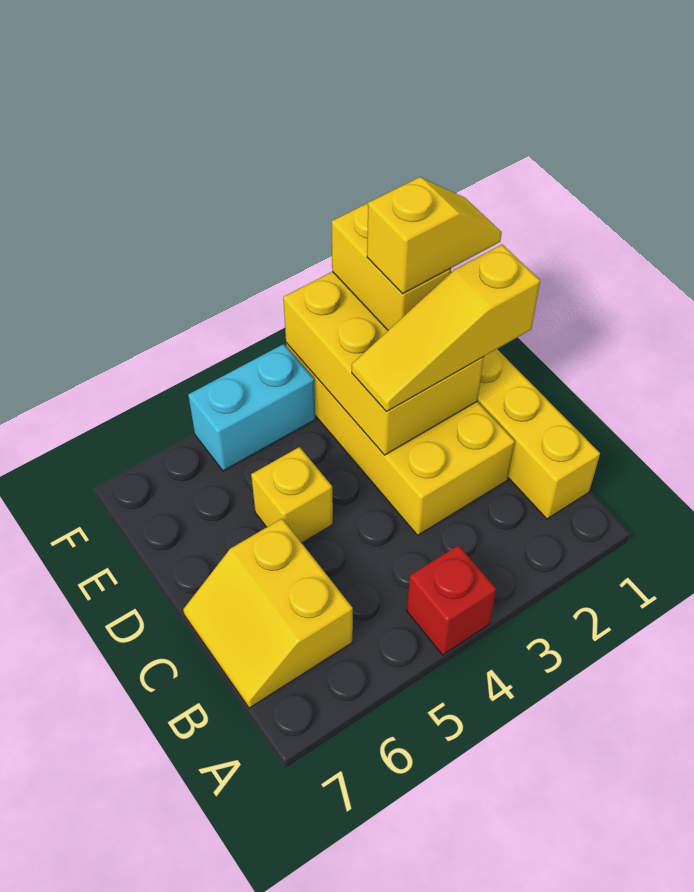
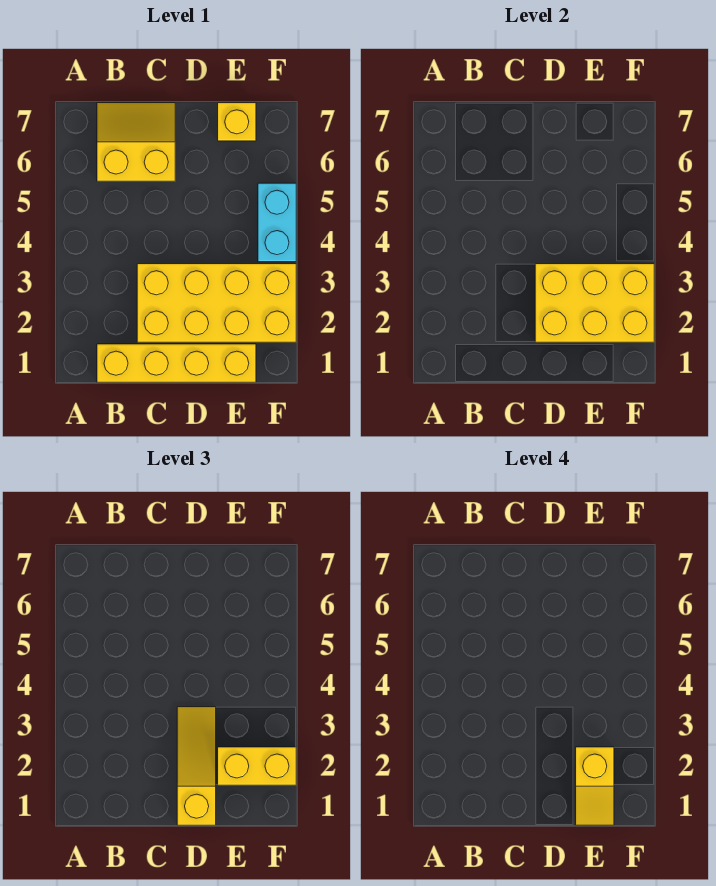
red 1x1 brick [407,545,496,655] -> none
yellow 1x1 brick [251,447,333,543] -> yellow 1x1 brick moved to [218,103,256,141]

